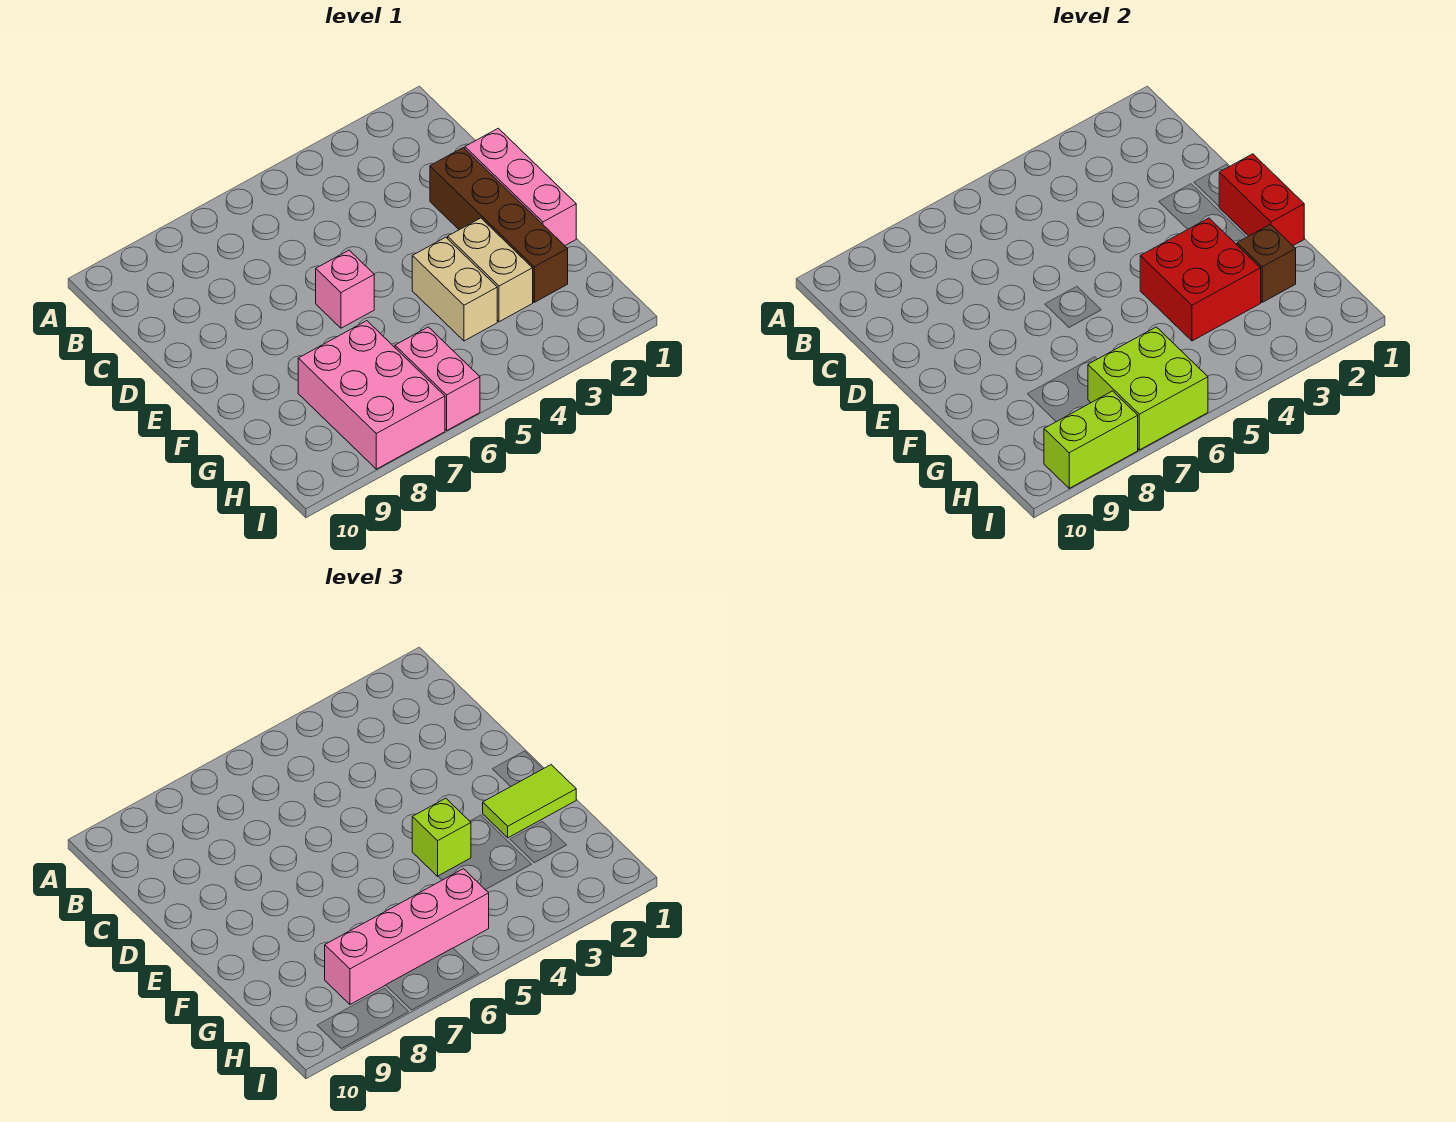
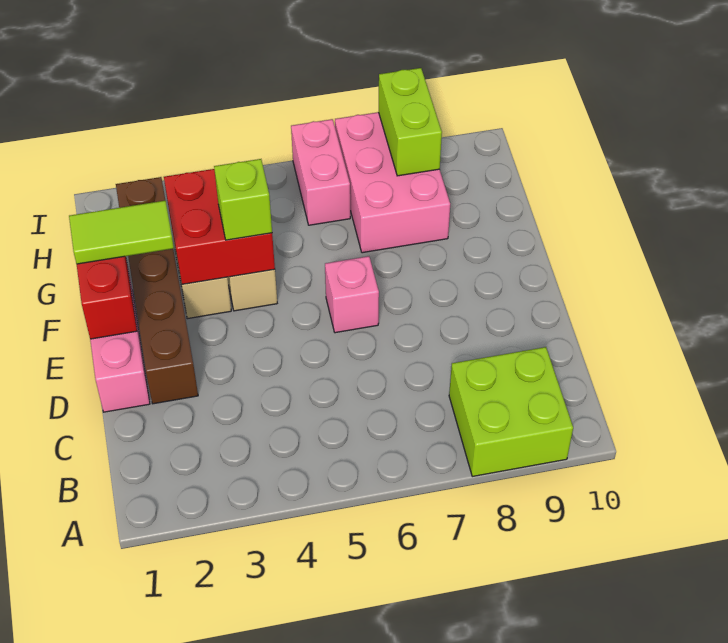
pink 1x4 brick [325,869,489,1004] -> none
lime 2x2 brick [1088,327,1208,450] -> lime 2x2 brick moved to [449,347,573,476]
lime 1x2 brick [1044,391,1138,488] -> lime 1x2 brick turned to [379,68,442,176]

